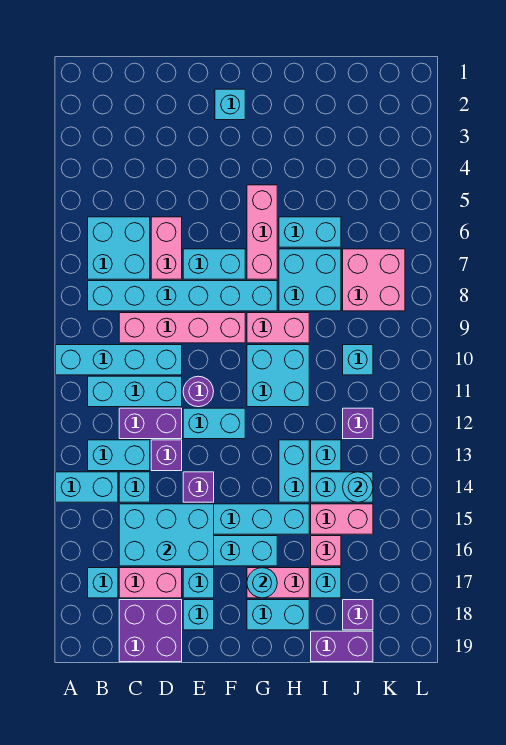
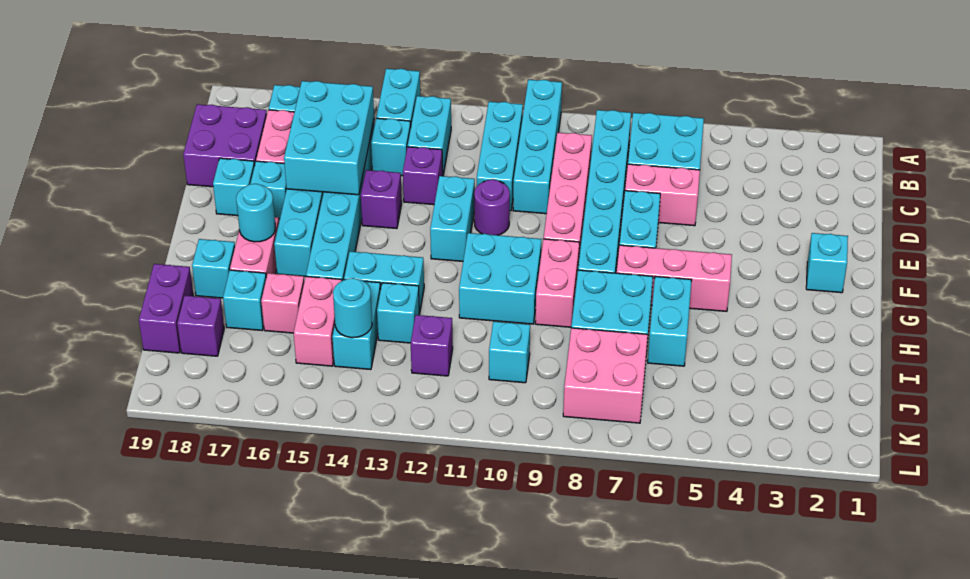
purple 1x2 brick [119,408,182,439] -> none
cyan 1x2 brick [247,600,309,630] -> cyan 1x1 brick [192,239,235,298]

